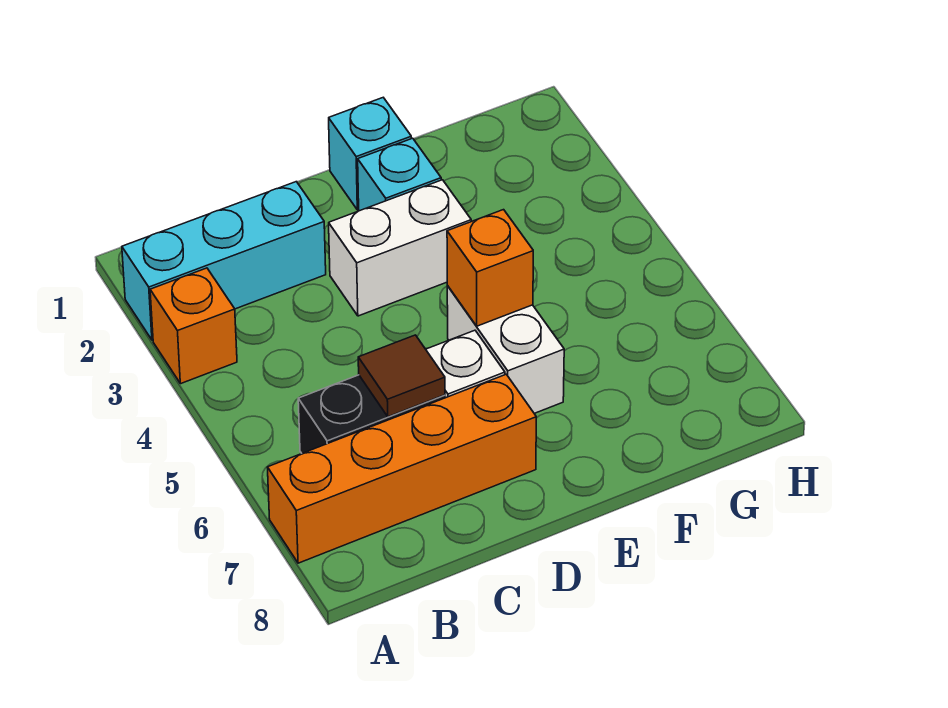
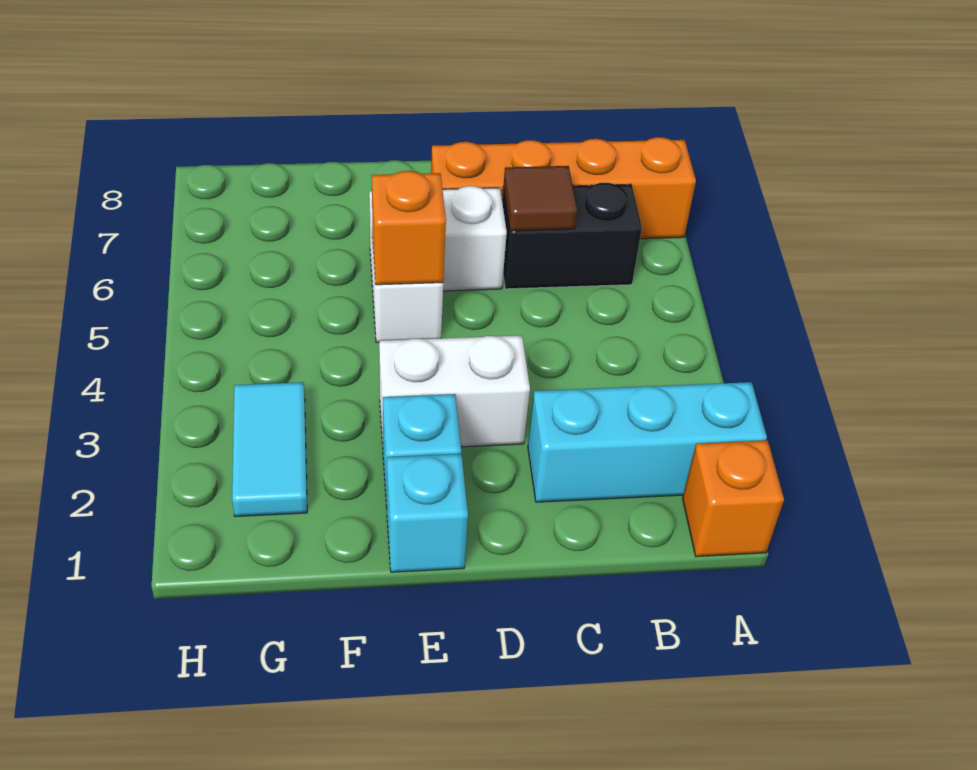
orange 1x1 brick [150,268,237,384] -> orange 1x1 brick moved to [683,440,784,557]
none -> cyan 1x2 tile [232,382,307,517]

